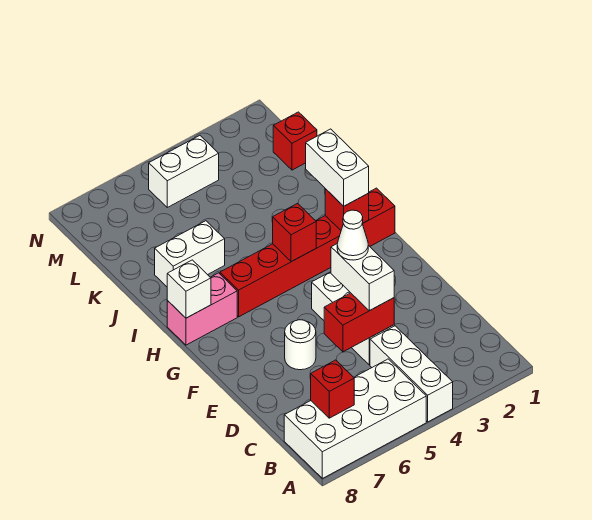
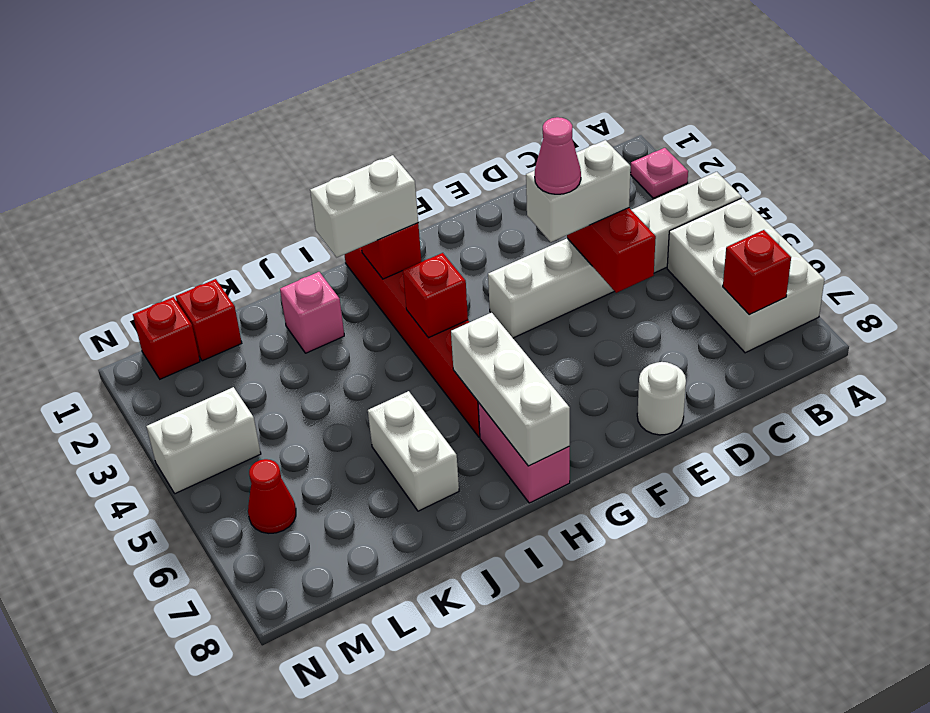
none -> pink 1x1 plate [630,148,688,198]
white 2x4 brick [284,359,426,478] -> white 2x3 brick [667,198,825,353]
white 1x1 cone [337,210,368,260] -> pink 1x1 cone [535,117,581,194]
white 1x1 round brick [285,320,316,370] -> white 1x1 round brick moved to [637,362,686,435]
white 1x1 brick [167,260,211,318] -> white 1x3 brick [451,313,570,466]
none -> pink 1x1 brick [280,272,344,353]
none -> red 1x1 brick [133,297,200,379]
white 1x2 brick [149,136,219,207] -> white 1x2 brick turned to [146,387,261,494]
none -> red 1x1 cone [248,459,296,533]

